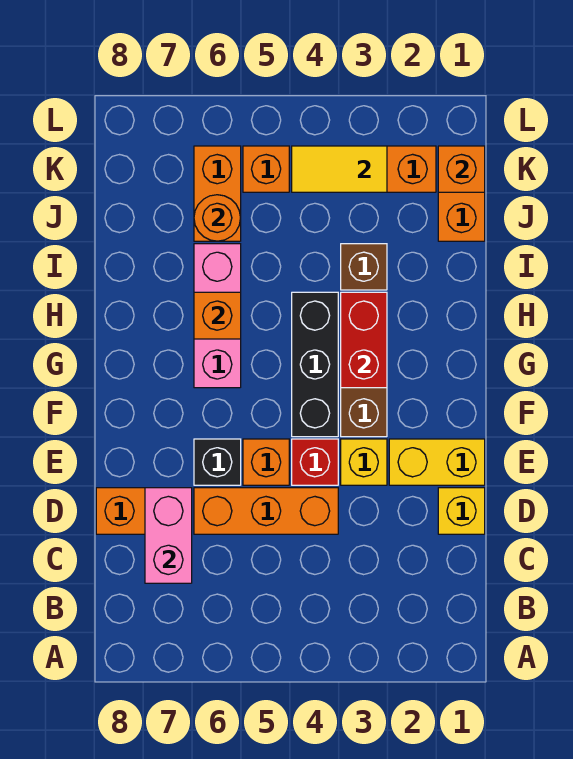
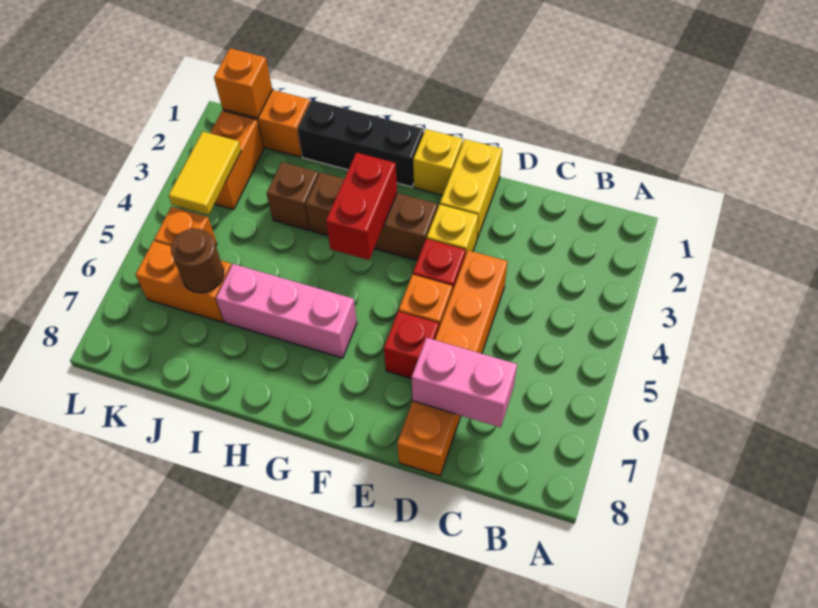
yellow 1x1 brick [438,488,485,534] -> yellow 1x1 brick moved to [413,129,463,195]
black 1x1 brick [194,439,241,485] -> red 1x1 brick [384,311,439,379]
black 1x3 brick [292,292,338,437] -> black 1x3 brick moved to [297,100,424,187]
red 1x2 brick [341,292,387,388] -> red 1x2 brick turned to [326,153,397,260]
orange 1x1 brick [194,292,241,339] -> none
orange 1x1 round brick [194,195,240,241] -> brown 1x1 round brick [171,229,224,293]

